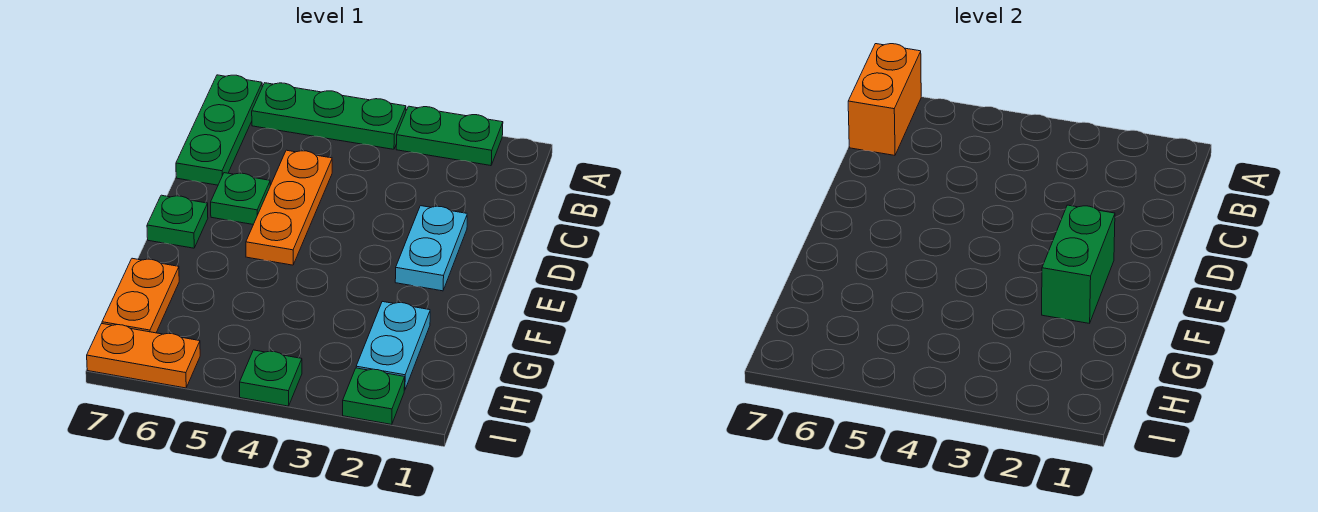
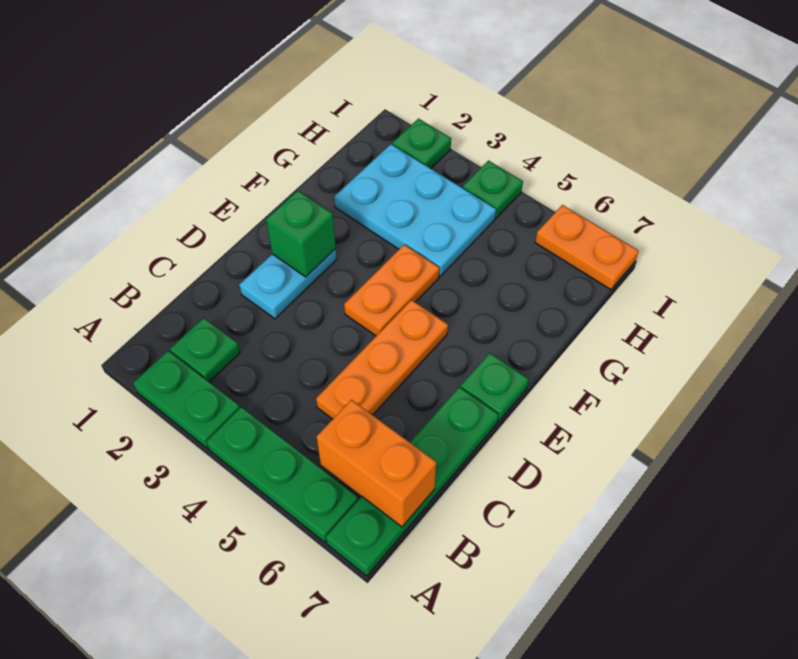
green 1x3 plate [176,75,262,185] -> green 1x4 plate [326,387,499,576]
orange 1x2 brick [848,44,921,155] -> orange 1x2 brick turned to [317,400,436,527]
green 1x1 plate [211,173,270,225] -> green 1x1 plate moved to [170,318,240,382]
green 1x2 brick [1042,205,1115,323] -> green 1x1 brick [266,191,336,277]
cyan 1x2 plate [356,301,430,390] -> cyan 2x3 plate [334,144,496,276]
orange 1x2 plate [102,258,179,333] -> orange 1x2 plate moved to [344,245,439,336]

